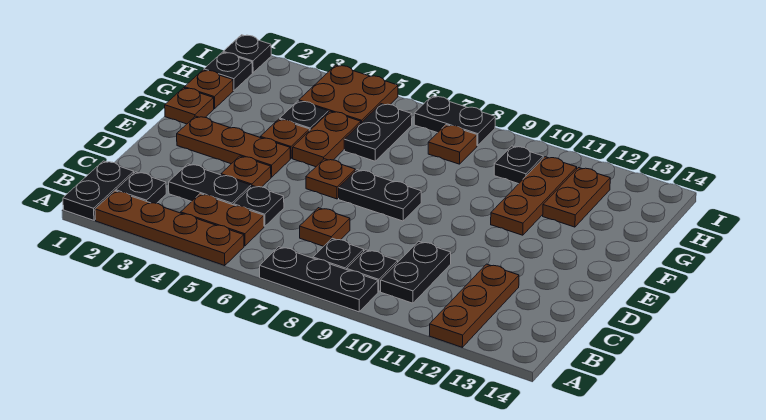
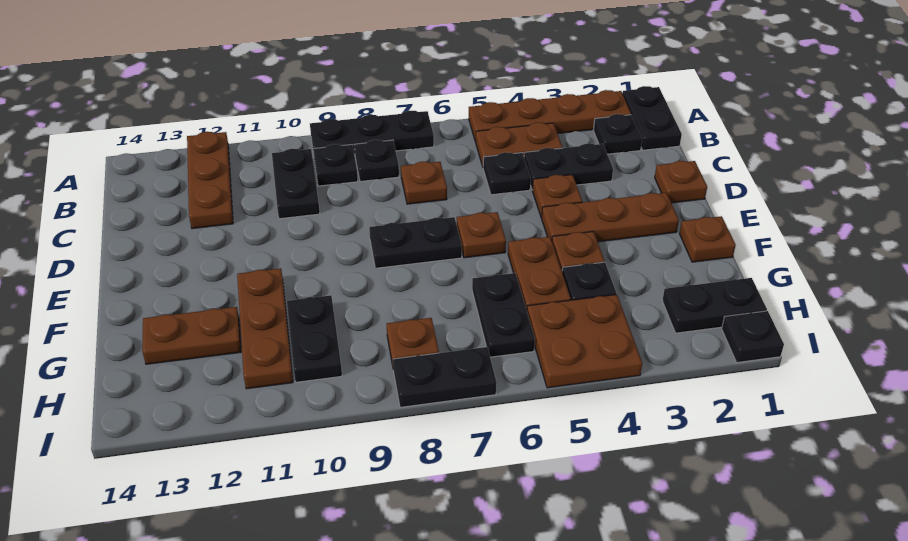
brown 1x1 plate [184,70,233,108] -> brown 1x1 plate moved to [655,161,707,203]
brown 1x2 plate [543,168,610,227] -> brown 1x2 plate turned to [142,307,241,364]
black 1x1 plate [204,52,252,90] -> black 1x2 plate [662,278,767,333]
black 1x1 plate [494,146,543,184] -> black 1x2 plate [287,295,342,382]

